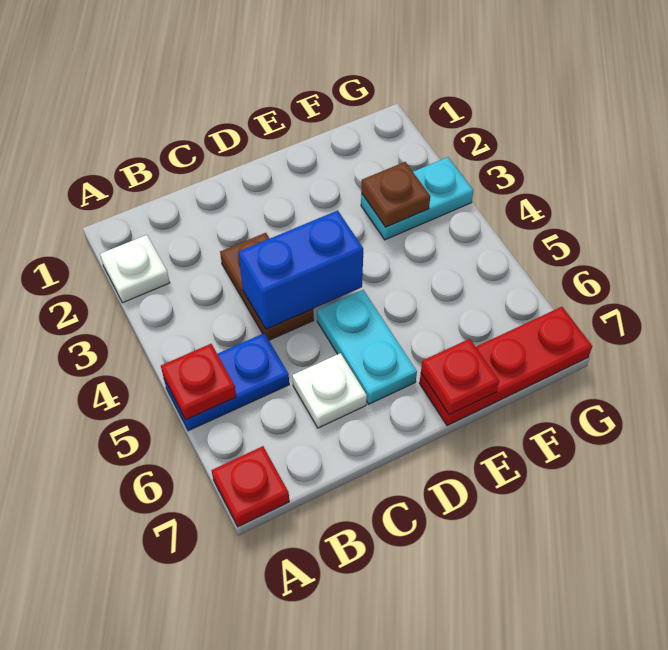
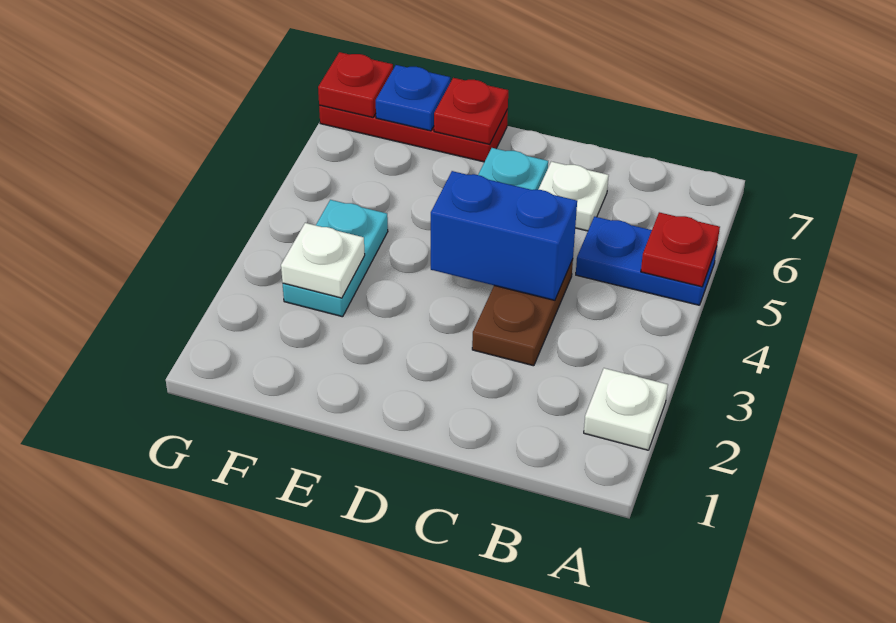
red 1x1 plate [211,446,289,527] -> red 1x1 plate moved to [318,52,393,117]
cyan 1x2 plate [361,157,473,240] -> cyan 1x2 plate turned to [283,200,388,317]
brown 1x1 plate [361,162,430,227] -> white 1x1 plate [281,223,365,298]
none -> blue 1x1 plate [376,65,450,131]

